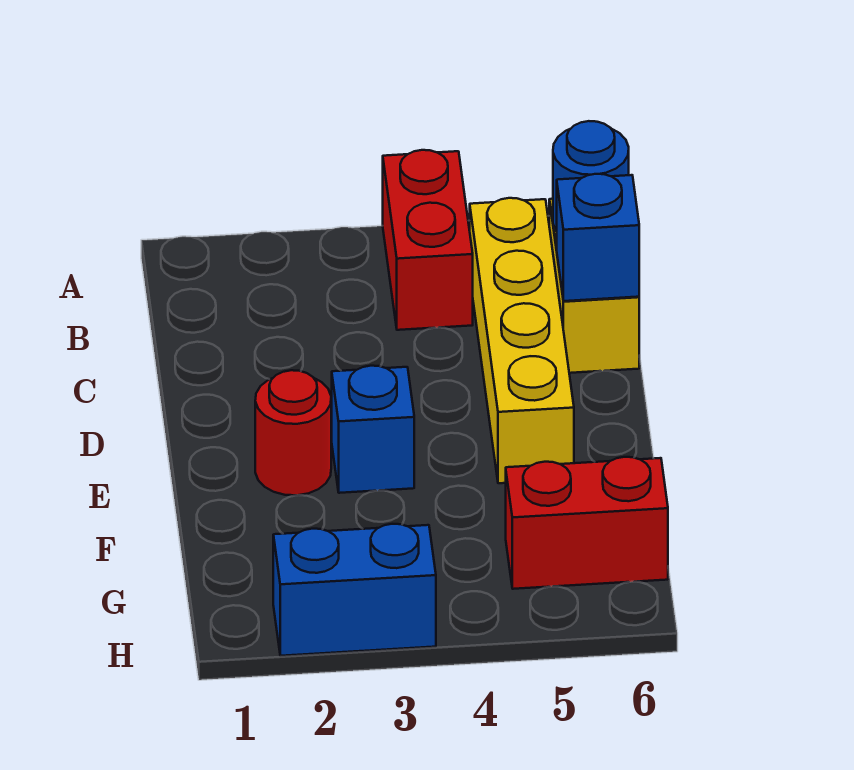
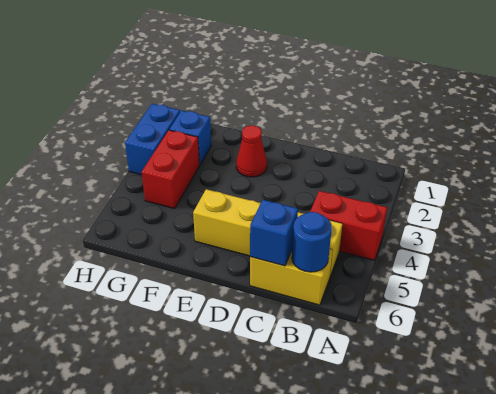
red 1x1 round brick [255,370,331,495] -> red 1x1 cone [236,126,267,177]
blue 1x1 brick [332,366,414,493] -> blue 1x1 brick moved to [169,110,211,165]
red 1x2 brick [506,457,668,589] -> red 1x2 brick moved to [142,130,199,209]

